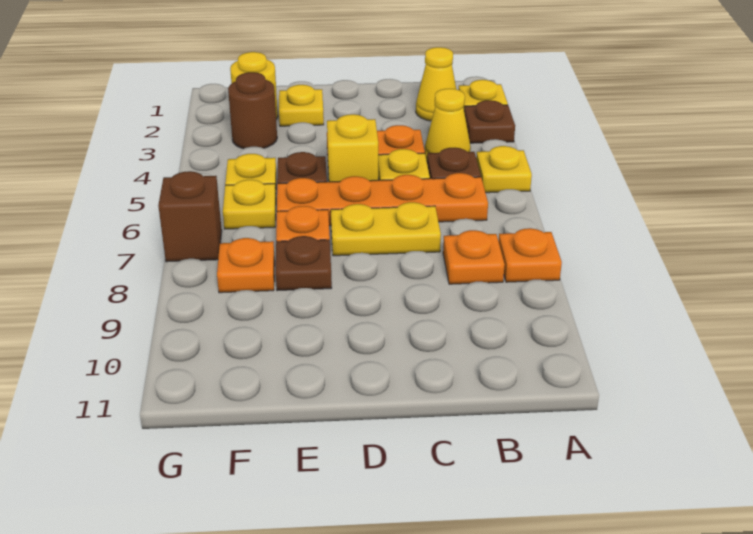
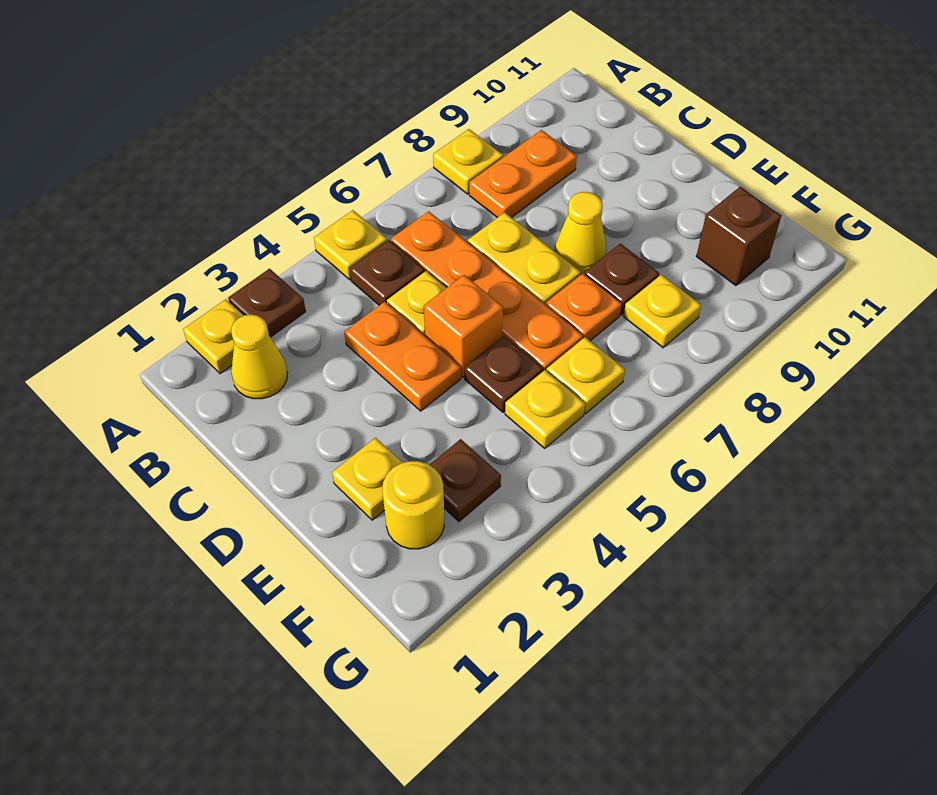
orange 1x1 plate [499,228,562,282] -> yellow 1x1 plate [433,129,503,194]
yellow 1x1 cone [425,89,471,161] -> yellow 1x1 cone moved to [555,192,607,274]
orange 1x1 plate [443,230,505,284] -> orange 1x2 plate [469,130,577,218]
yellow 1x1 brick [327,114,378,182] -> orange 1x1 brick [424,275,503,377]
brown 1x1 round brick [228,72,277,149] -> brown 1x1 plate [429,439,501,522]
orange 1x1 plate [217,238,275,293] -> yellow 1x1 plate [624,275,701,348]
brown 1x1 brick [158,171,222,262] -> brown 1x1 brick moved to [696,187,782,286]

